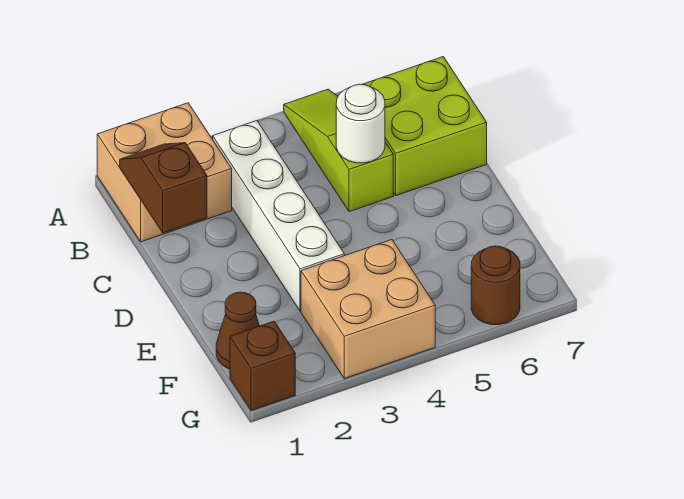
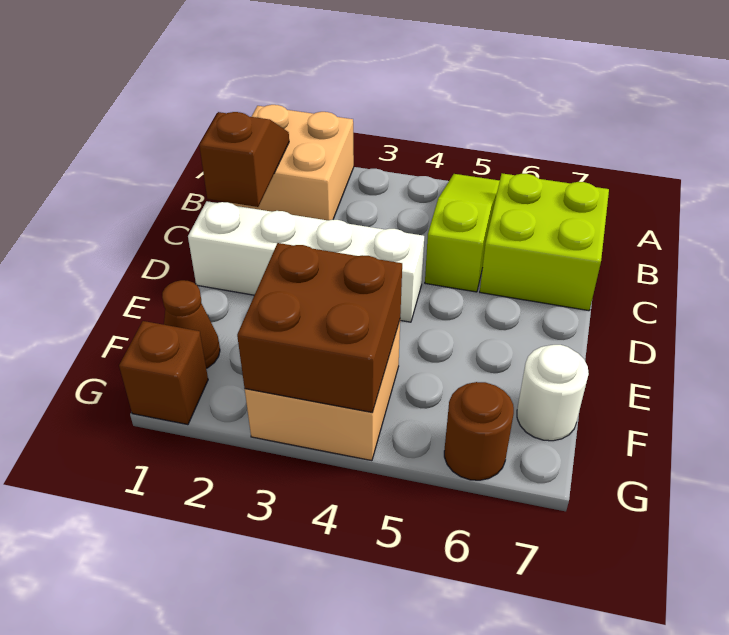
white 1x4 brick [213,121,344,311] -> white 1x4 brick turned to [188,201,424,322]
white 1x1 round brick [336,84,385,163] -> white 1x1 round brick moved to [517,345,589,441]
none -> brown 2x2 brick [237,243,402,413]

